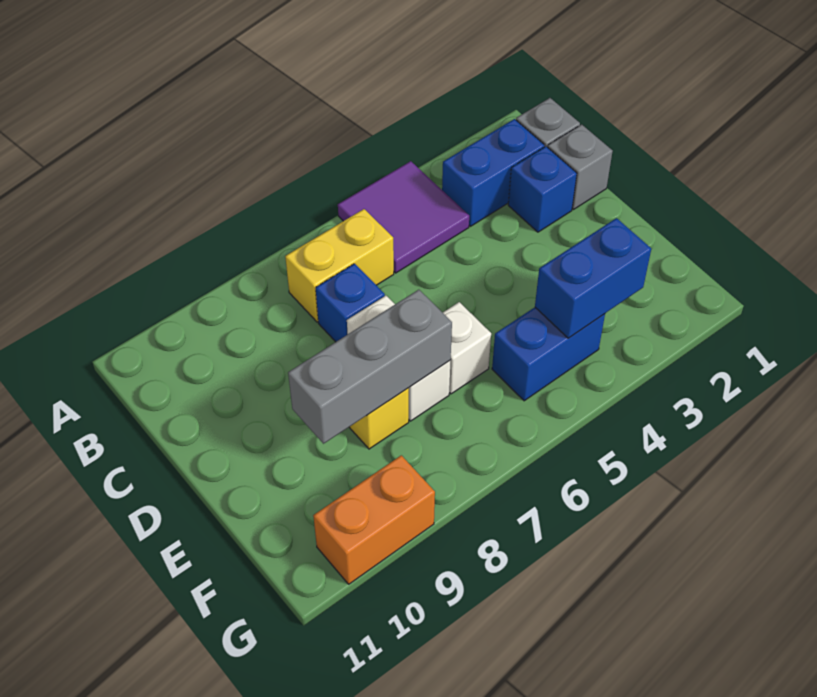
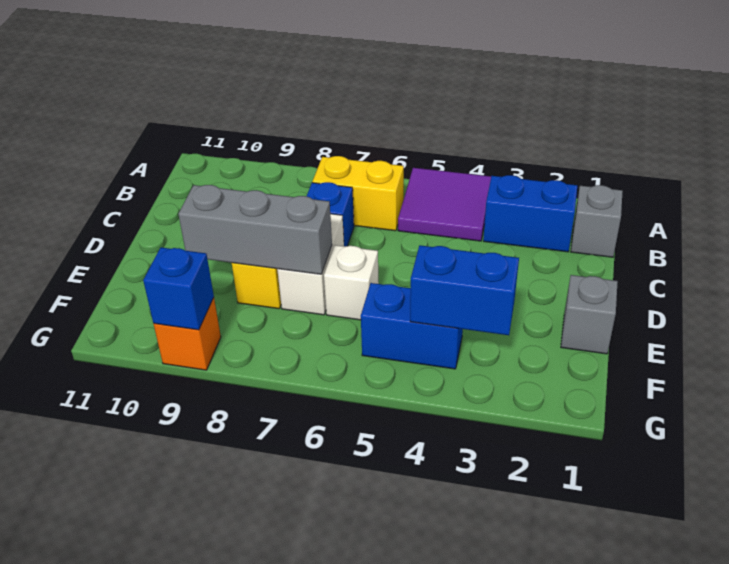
grey 1x1 brick [548,124,613,210] -> grey 1x1 brick moved to [561,275,618,354]
blue 1x1 brick [508,147,577,232] -> blue 1x1 brick moved to [143,247,214,330]
orange 1x2 brick [313,455,435,584] -> orange 1x1 brick [154,298,221,370]

